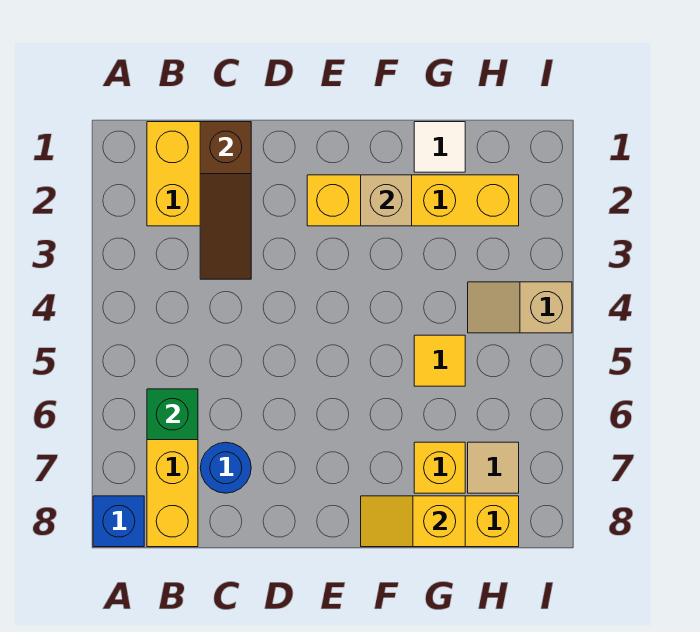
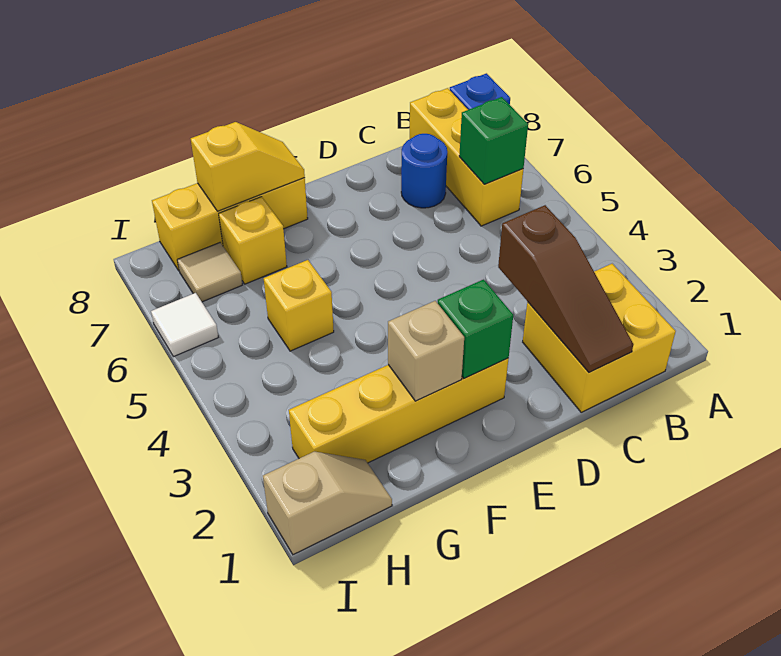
brown 1x3 slope [200,122,251,279] -> brown 1x3 slope turned to [498,205,633,372]
none -> green 1x1 brick [438,280,513,378]
white 1x1 tile [414,122,465,172] -> white 1x1 tile moved to [151,293,218,357]
yellow 1x1 tile [414,335,465,386] -> yellow 1x1 brick [264,260,334,351]
tan 1x2 slope [468,282,572,333] -> tan 1x2 slope moved to [263,452,392,555]

